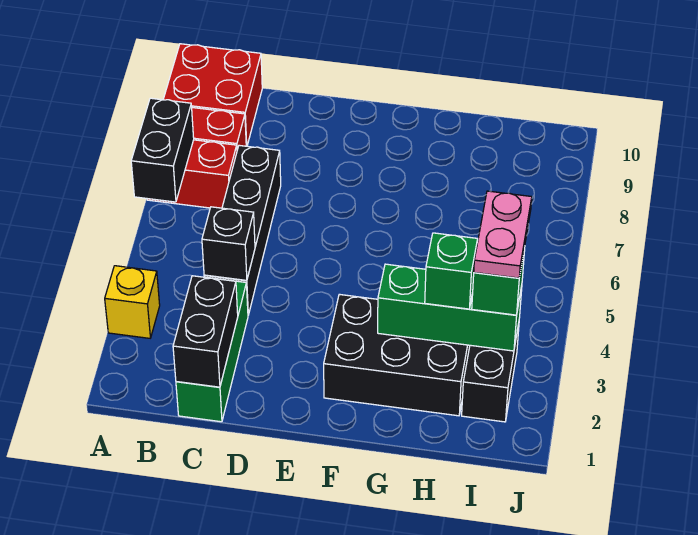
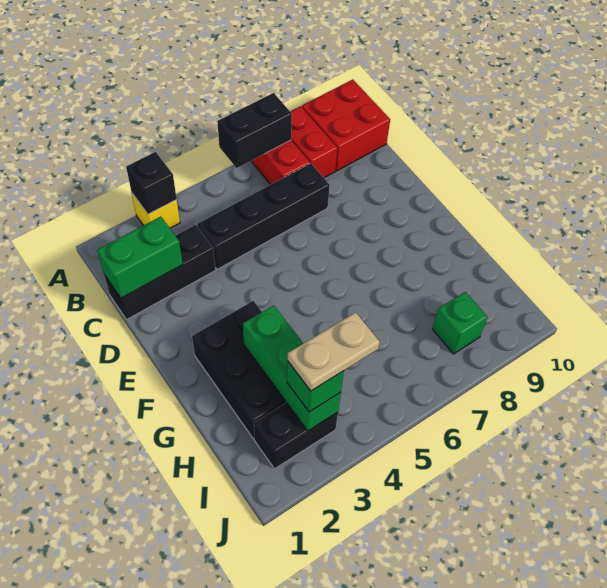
green 1x3 brick [176,277,248,422] -> black 1x3 brick [104,225,216,320]
black 1x2 brick [173,276,238,387] -> green 1x2 brick [97,217,183,298]
black 1x1 brick [202,207,255,281] -> black 1x1 brick moved to [126,152,177,214]
green 1x1 brick [425,233,478,309] -> green 1x1 brick moved to [433,292,487,354]
pink 1x2 plate [474,191,532,278] -> tan 1x2 plate [288,312,380,391]

